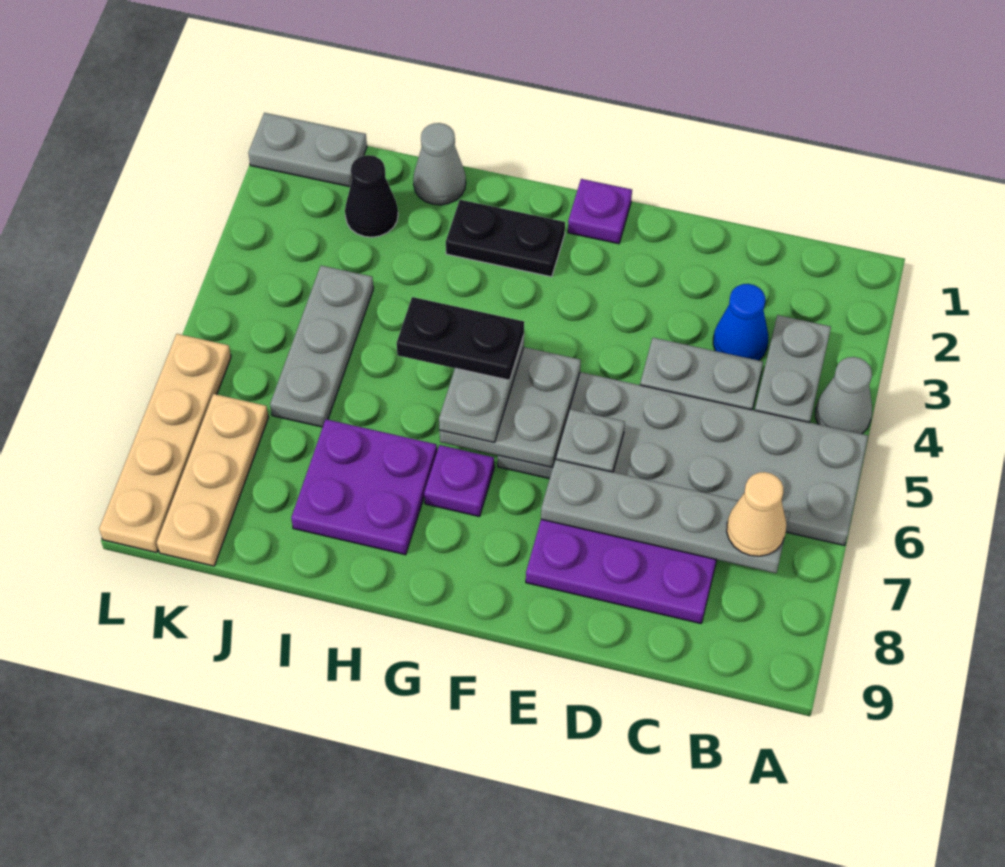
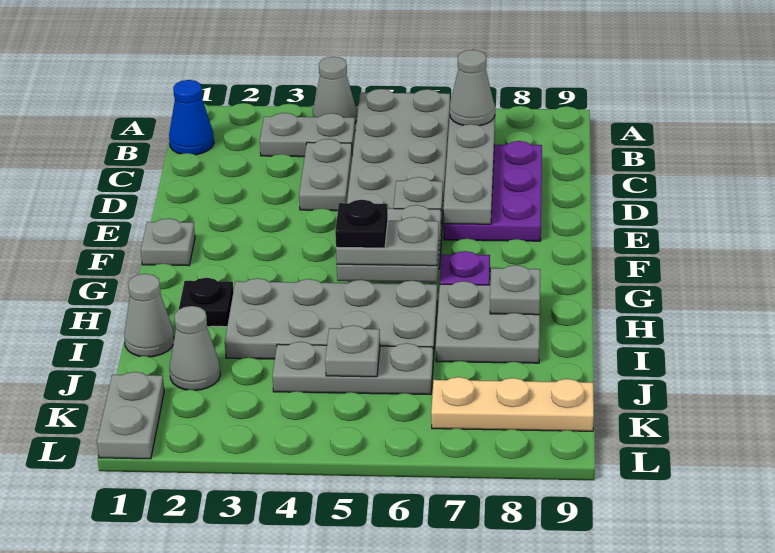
tan 1x1 cone [727,472,786,556] -> grey 1x1 cone [450,50,495,126]
blue 1x1 cone [713,284,768,360] -> blue 1x1 cone moved to [169,80,214,155]
purple 1x1 plate [568,179,632,244] -> grey 1x1 plate [141,218,195,266]
black 1x2 plate [446,200,565,277] -> black 1x1 plate [179,278,233,327]
black 1x2 plate [396,297,524,380] -> black 1x1 plate [335,200,388,248]
none -> grey 2x4 plate [225,278,437,360]
purple 2x2 plate [291,419,437,555] -> grey 2x2 plate [436,281,540,363]
none -> grey 1x1 plate [490,265,540,315]
black 1x1 cone [345,155,398,237] -> grey 1x1 cone [170,306,220,390]
none -> grey 1x1 plate [325,325,380,377]
tan 1x4 plate [99,334,231,553] -> none

